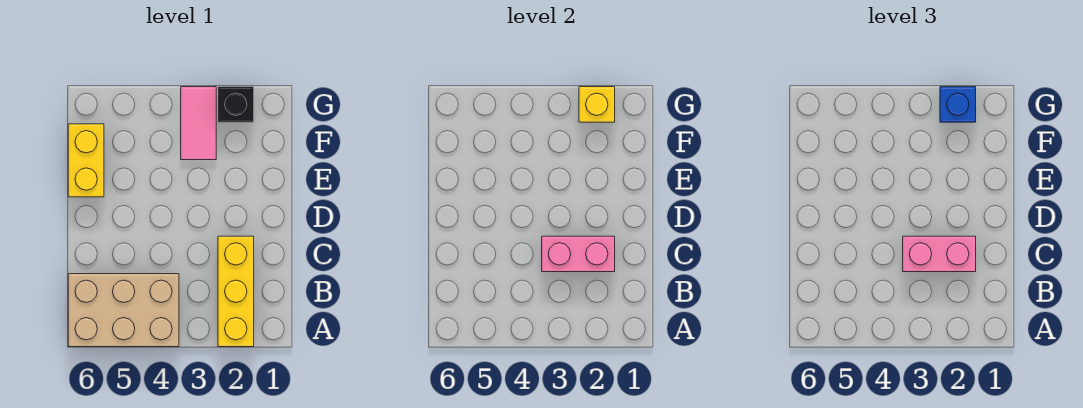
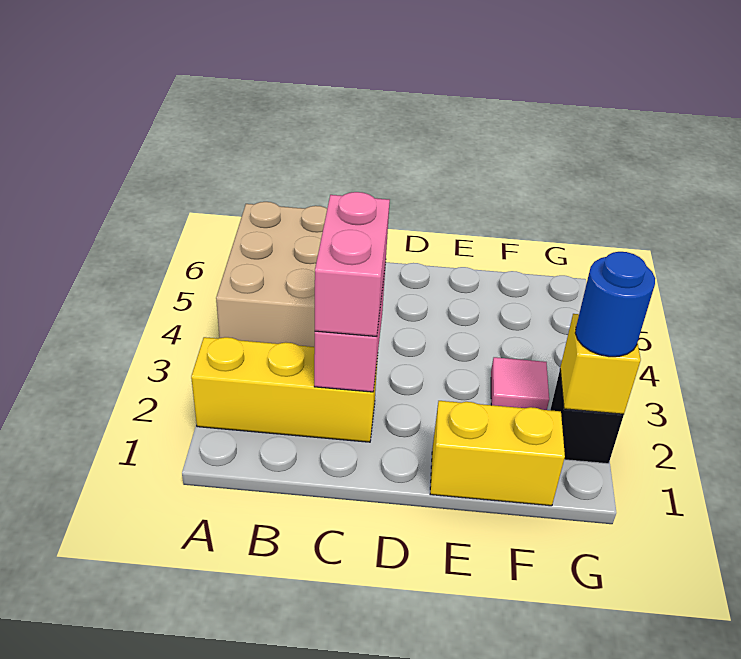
yellow 1x2 brick [68,124,104,197] -> yellow 1x2 brick moved to [430,401,565,506]
pink 1x2 tile [181,87,216,160] -> pink 1x1 tile [491,357,549,410]
blue 1x1 brick [940,87,976,122] -> blue 1x1 round brick [575,252,655,357]

